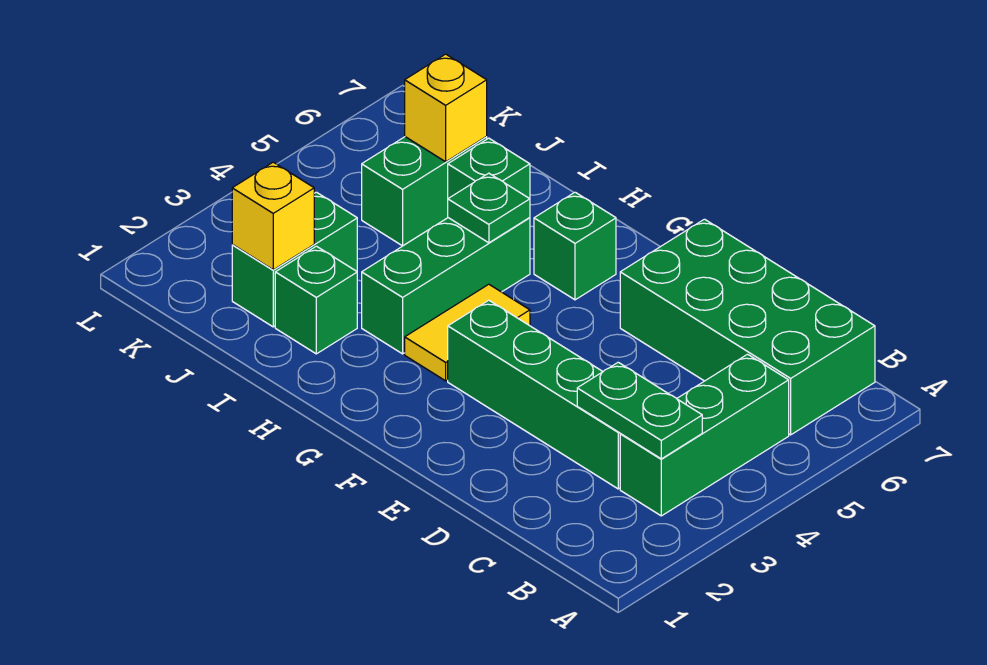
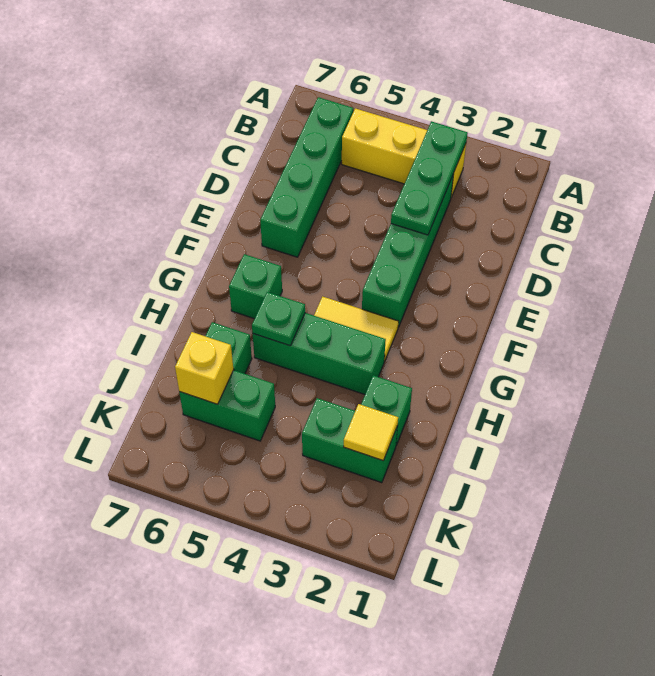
green 1x3 brick [620,354,789,516] -> yellow 1x3 brick [342,108,466,197]
green 1x2 plate [577,362,702,459] -> green 1x3 plate [391,121,468,235]
green 2x4 brick [620,219,875,435] -> green 1x4 brick [260,97,353,257]
yellow 1x1 brick [232,162,314,270] -> yellow 1x1 tile [344,404,398,461]

